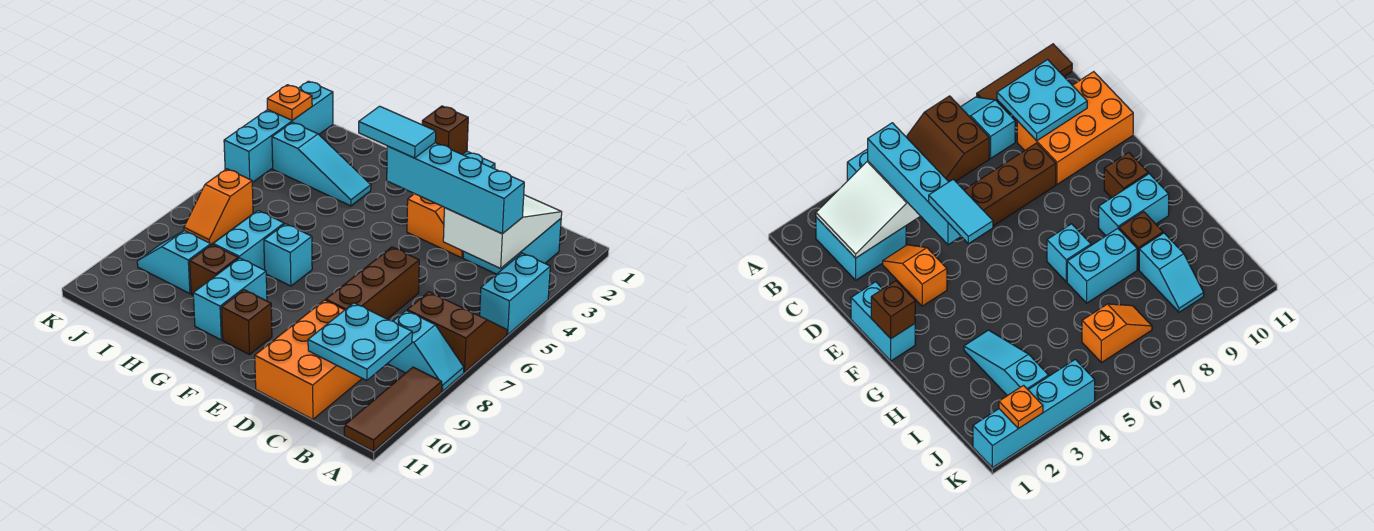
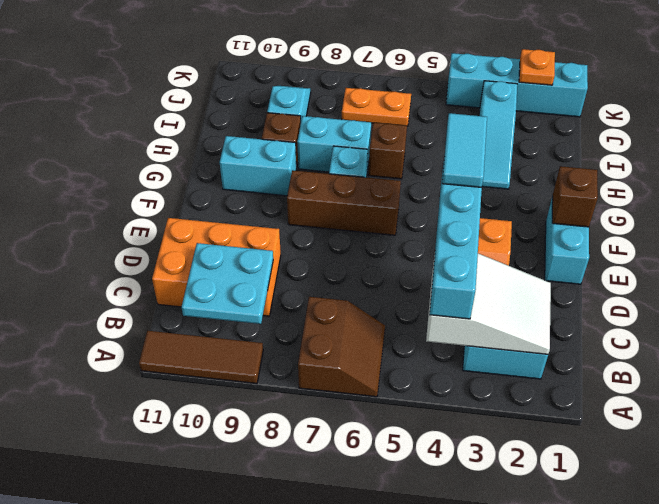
cyan 1x2 brick [480,253,550,335] -> none
cyan 1x2 slope [387,311,464,391] -> none
brown 1x3 brick [326,247,419,319] -> brown 1x3 brick moved to [287,170,401,235]
brown 1x1 brick [221,290,272,355] -> brown 1x1 brick moved to [368,123,407,179]
orange 1x2 slope [184,169,253,244] -> orange 1x2 plate [342,88,411,126]

